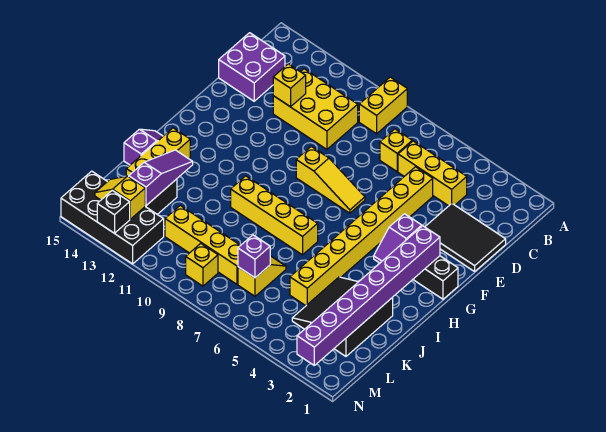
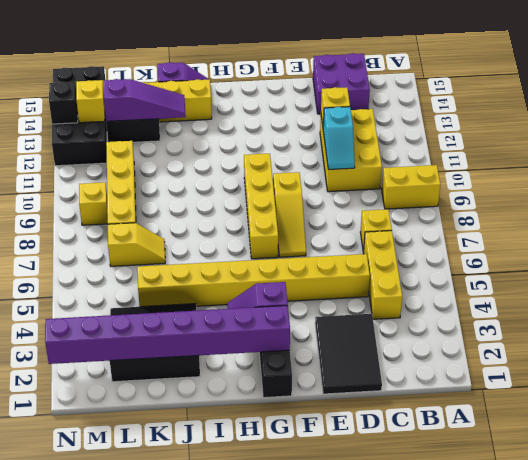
none -> cyan 1x2 slope [323,107,355,170]
yellow 1x4 brick [231,176,318,255] -> yellow 1x4 brick moved to [244,154,278,259]
purple 1x1 brick [238,235,270,278] -> none

